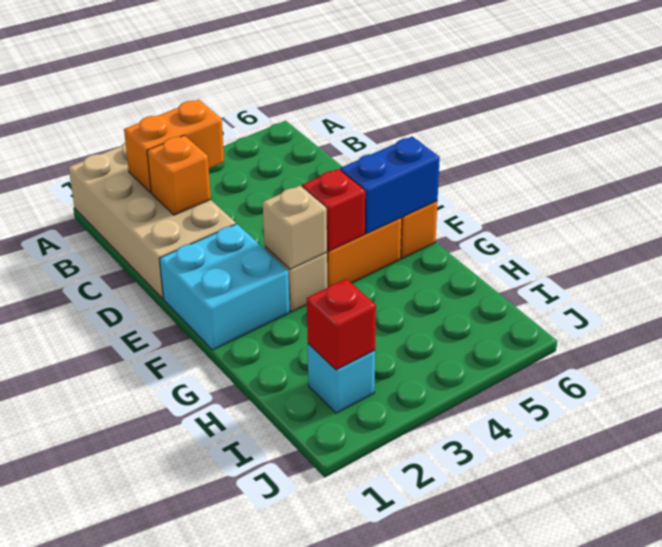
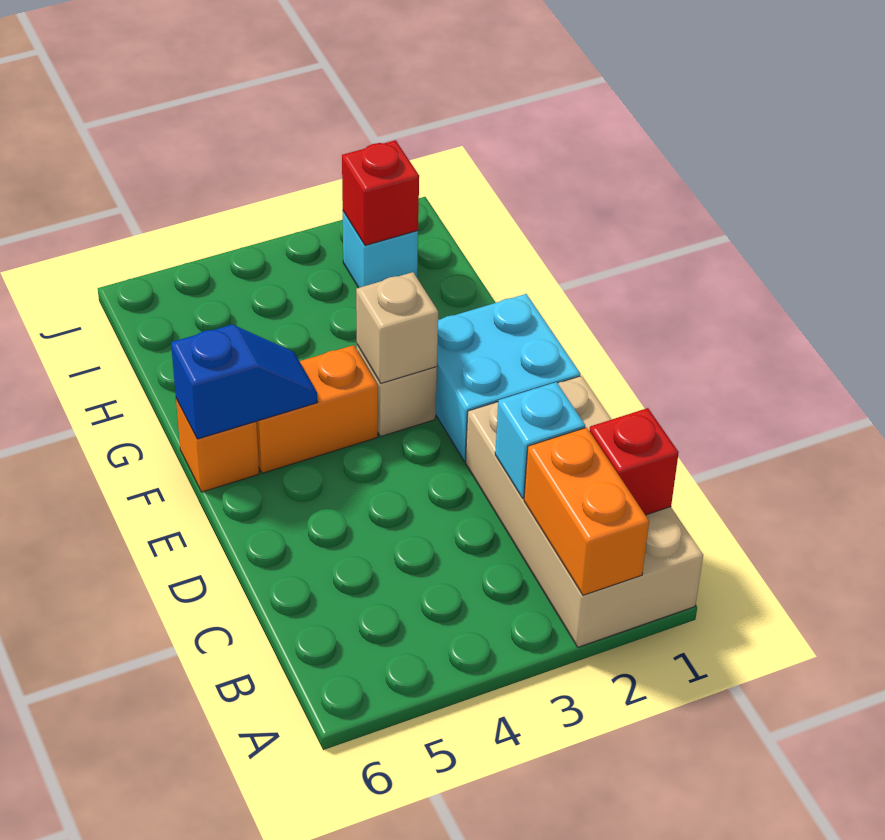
orange 1x2 brick [124,100,224,193] -> orange 1x2 brick turned to [524,428,649,595]
orange 1x1 brick [147,135,211,215] -> cyan 1x1 brick [495,382,585,498]
red 1x1 brick [302,169,365,251] -> red 1x1 brick moved to [590,408,679,515]
blue 1x2 brick [340,136,440,233] -> blue 1x2 slope [171,325,318,439]

